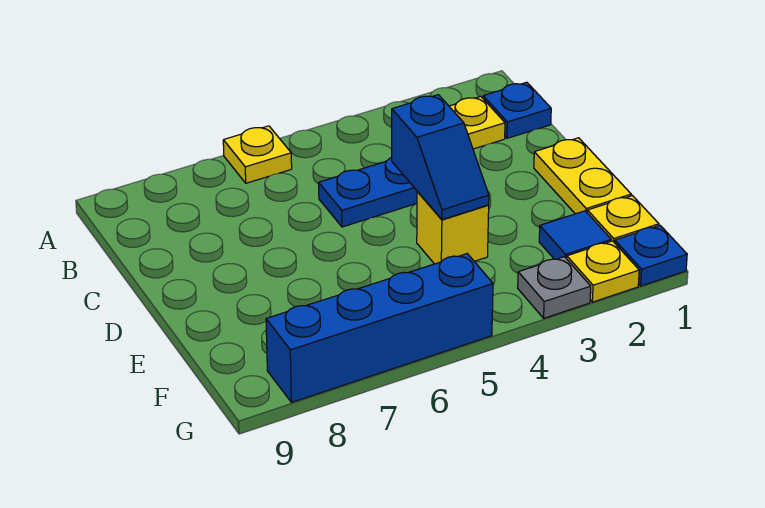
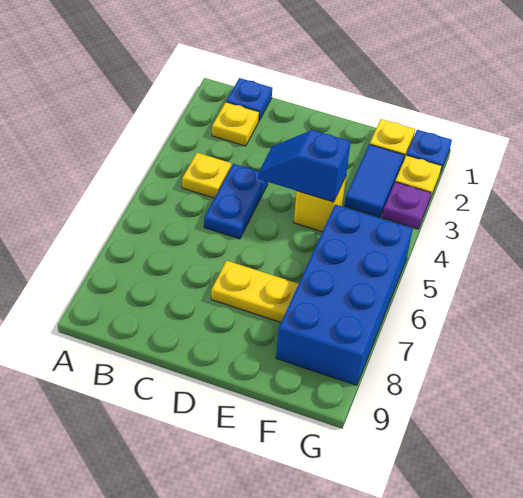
yellow 1x1 plate [223,126,292,183] -> yellow 1x1 plate moved to [182,153,231,198]
yellow 1x2 plate [534,138,631,214] -> yellow 1x2 plate moved to [211,261,298,322]
blue 1x2 slope [392,95,489,220] -> blue 1x2 slope turned to [258,130,351,202]
blue 1x1 tile [539,211,611,259] -> blue 1x2 tile [344,144,404,217]
grey 1x1 plate [518,257,591,318] -> purple 1x1 plate [382,182,431,229]
blue 1x4 brick [266,254,493,402] -> blue 2x4 brick [276,205,413,385]

